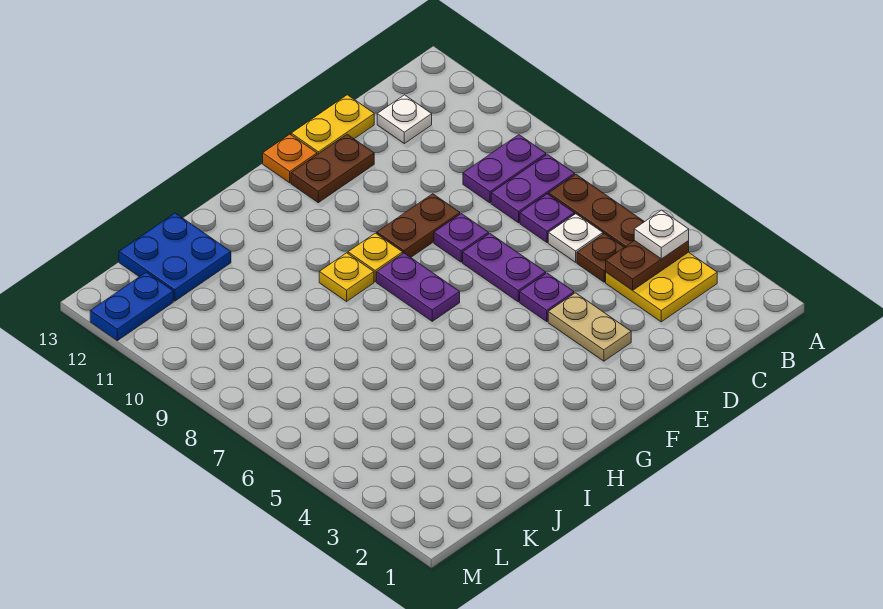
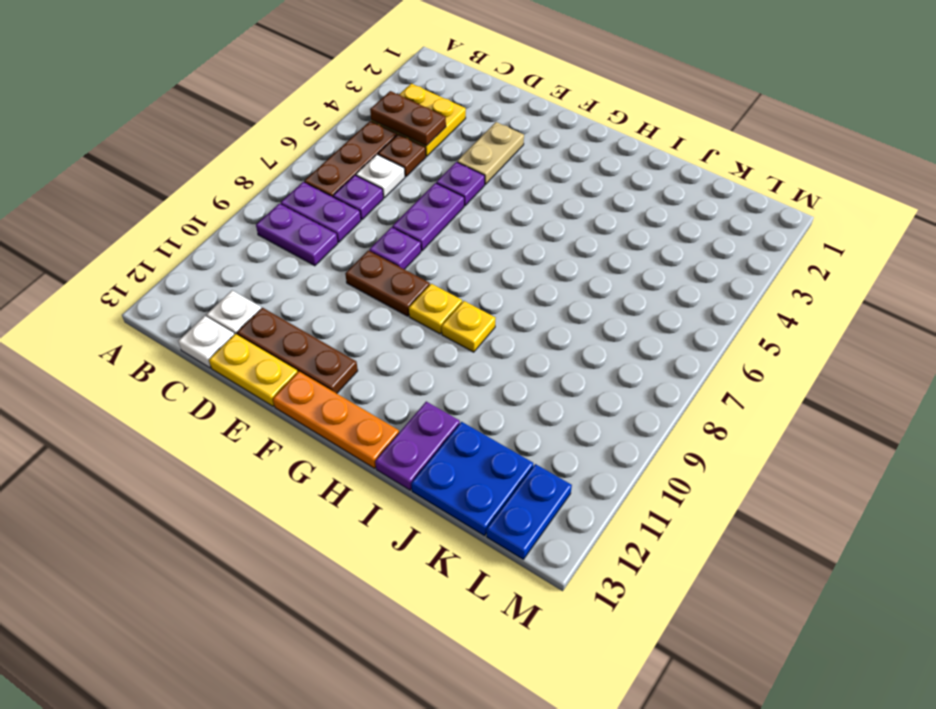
white 1x1 plate [634,210,689,259] -> white 1x1 plate moved to [178,316,234,368]
brown 1x2 plate [291,134,374,203] -> brown 1x3 plate [237,308,358,393]
orange 1x1 plate [263,134,317,183] -> orange 1x3 plate [273,372,399,468]
purple 1x2 plate [377,253,460,321] -> purple 1x2 plate moved to [375,402,460,490]
blue 1x2 plate [90,272,173,341] -> blue 1x2 plate turned to [487,464,572,559]

